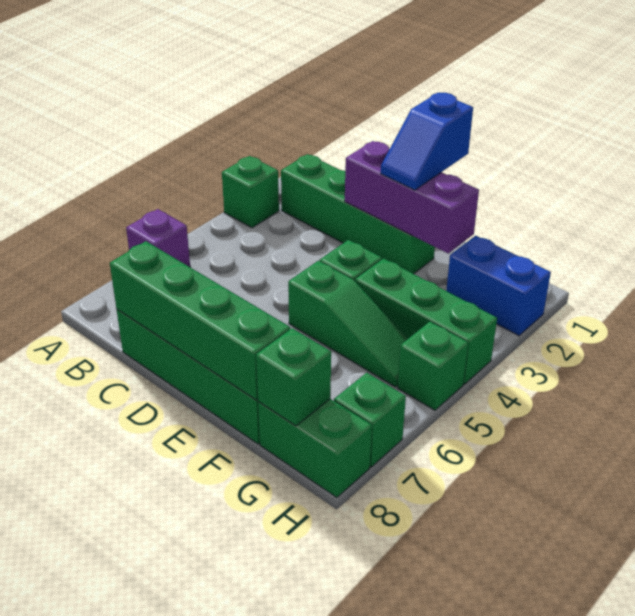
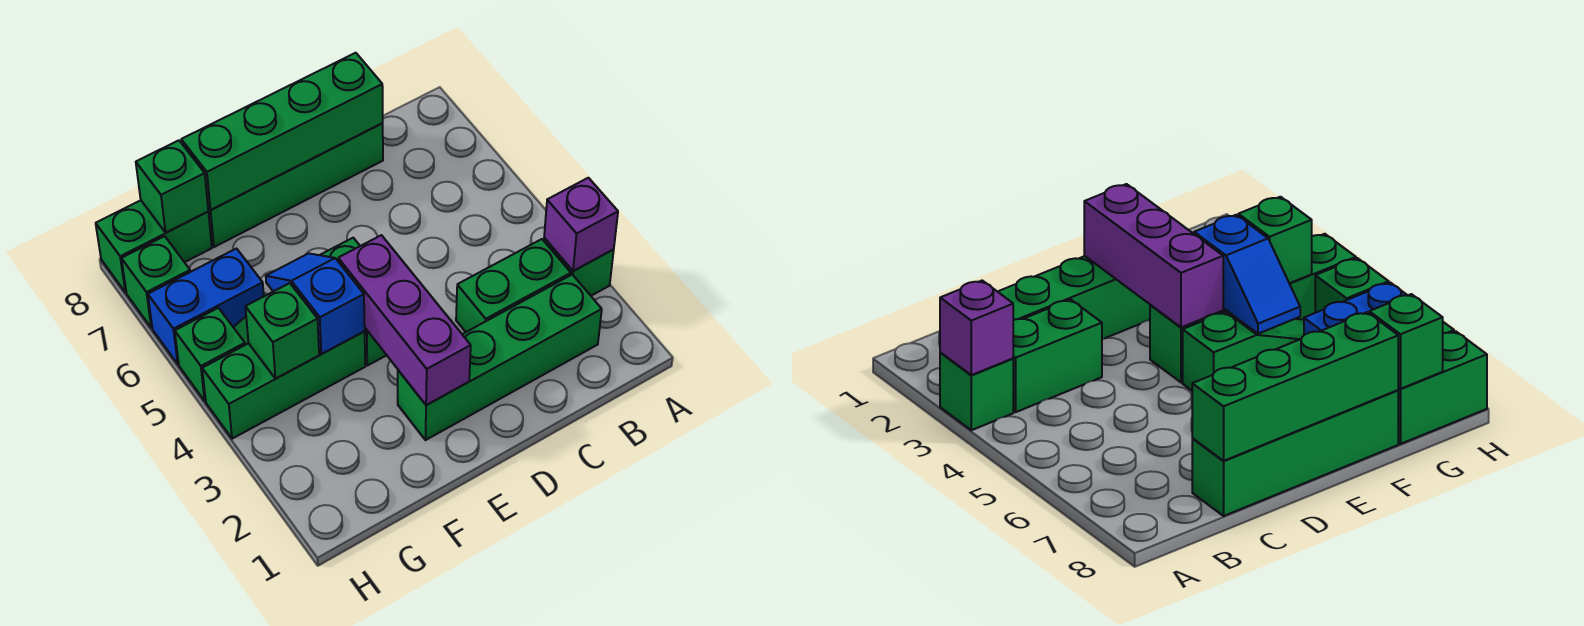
purple 1x1 brick [126,209,190,267] -> purple 1x1 brick moved to [544,178,618,271]
none -> green 1x2 brick [456,239,571,332]
purple 1x3 brick [345,141,479,253] -> purple 1x3 brick turned to [338,235,471,405]
blue 1x2 slope [381,93,473,190] -> blue 1x2 slope moved to [266,253,365,354]
blue 1x2 brick [446,236,551,336] -> blue 1x2 brick moved to [148,249,264,364]
none -> green 1x1 brick [245,283,319,379]

